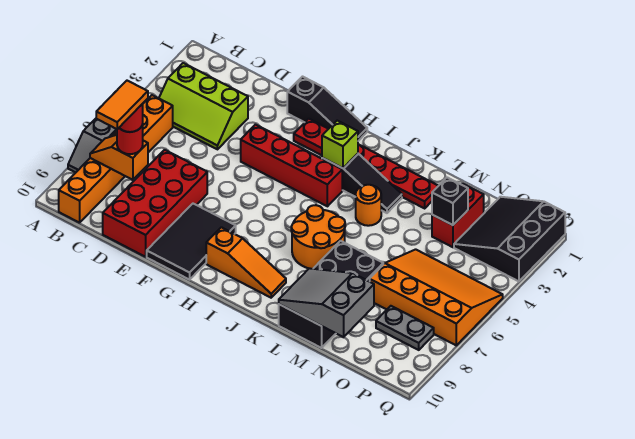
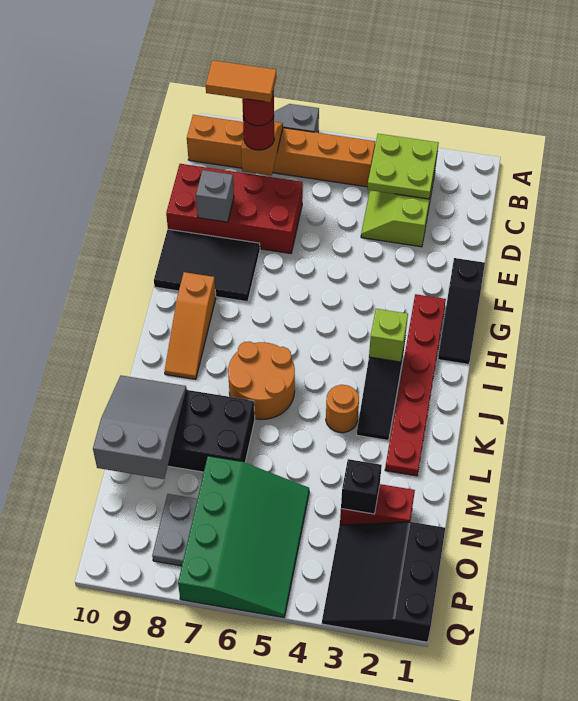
none -> lime 2x2 plate [367,134,439,199]
none -> grey 1x1 brick [196,170,234,222]
red 1x4 brick [241,125,342,206] -> none
orange 3x4 slope [370,249,503,345] -> green 3x4 slope [178,456,309,617]
black 3x3 slope [454,197,565,281] -> black 3x3 slope turned to [322,522,445,642]

